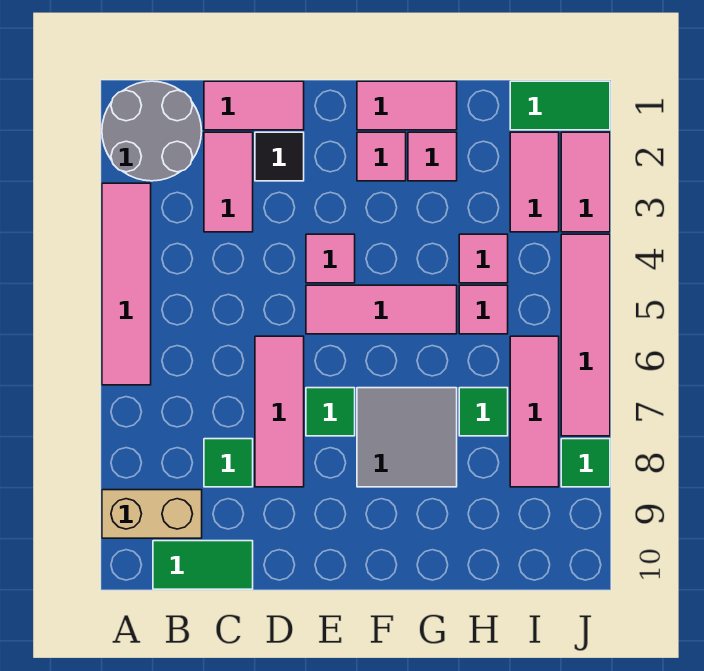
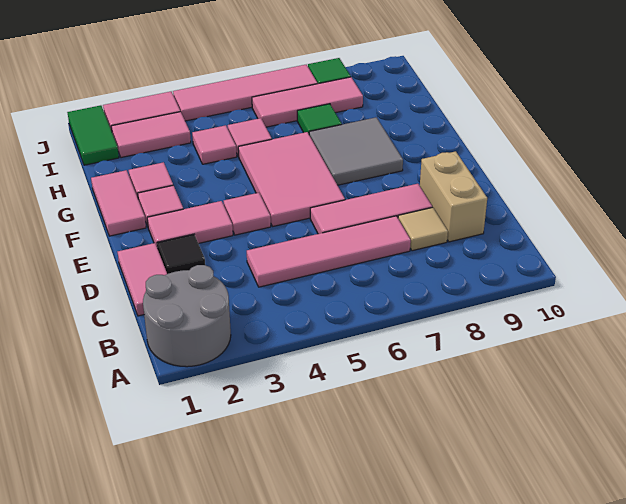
pink 1x4 tile [102,183,151,385] -> pink 1x4 tile moved to [247,216,411,287]
tan 1x2 brick [102,490,202,538] -> tan 1x2 brick moved to [420,151,487,242]
green 1x2 tile [153,541,253,589] -> none
pink 1x2 tile [204,132,253,232] -> pink 1x2 tile moved to [147,201,233,248]
green 1x1 tile [204,439,253,487] -> tan 1x1 tile [398,207,448,251]
pink 1x3 tile [306,285,457,334] -> pink 2x3 tile [238,132,345,226]
green 1x1 tile [306,388,355,436] -> none

